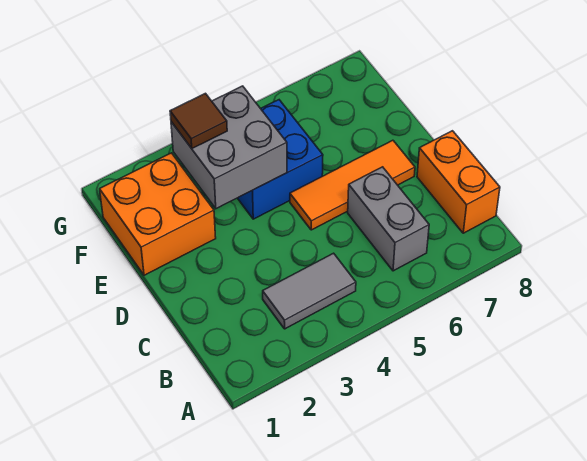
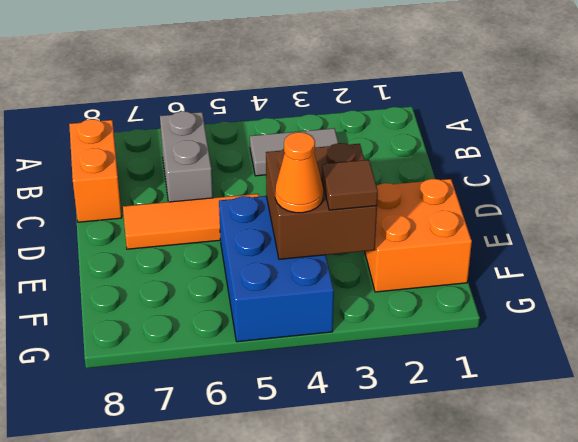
grey 2x2 brick [171,86,287,209] -> brown 2x2 brick [266,143,377,259]
blue 2x2 brick [238,100,323,219] -> blue 2x3 brick [219,196,334,342]
none -> orange 1x1 cone [275,132,323,213]

